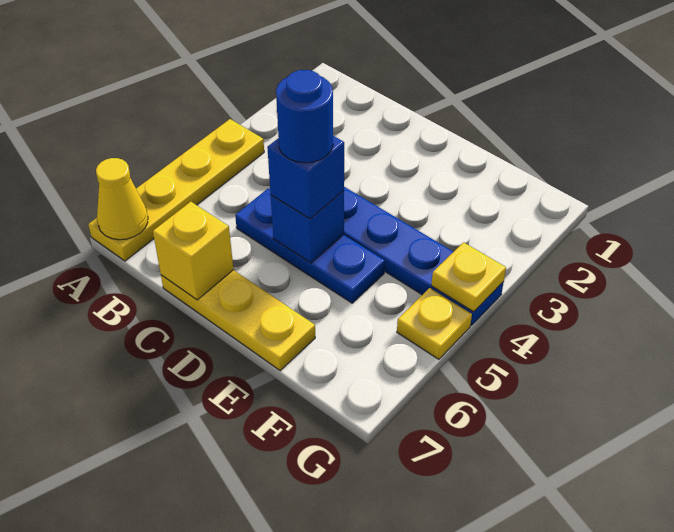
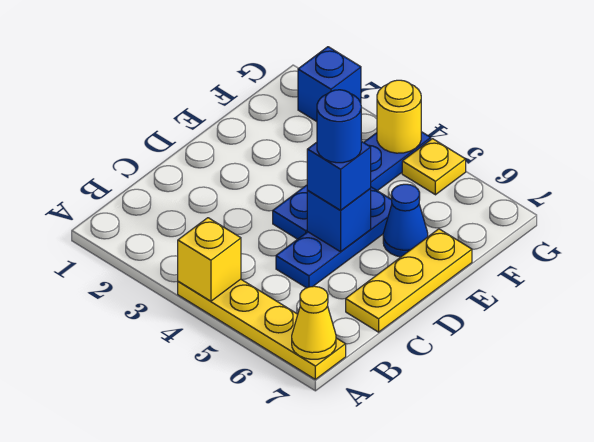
yellow 1x1 brick [153,202,234,300] -> yellow 1x1 brick moved to [178,218,241,301]
none -> blue 1x1 cone [383,184,428,257]
none -> blue 1x1 brick [298,47,361,122]
yellow 1x1 plate [431,242,506,312] -> yellow 1x1 round brick [377,80,421,153]

